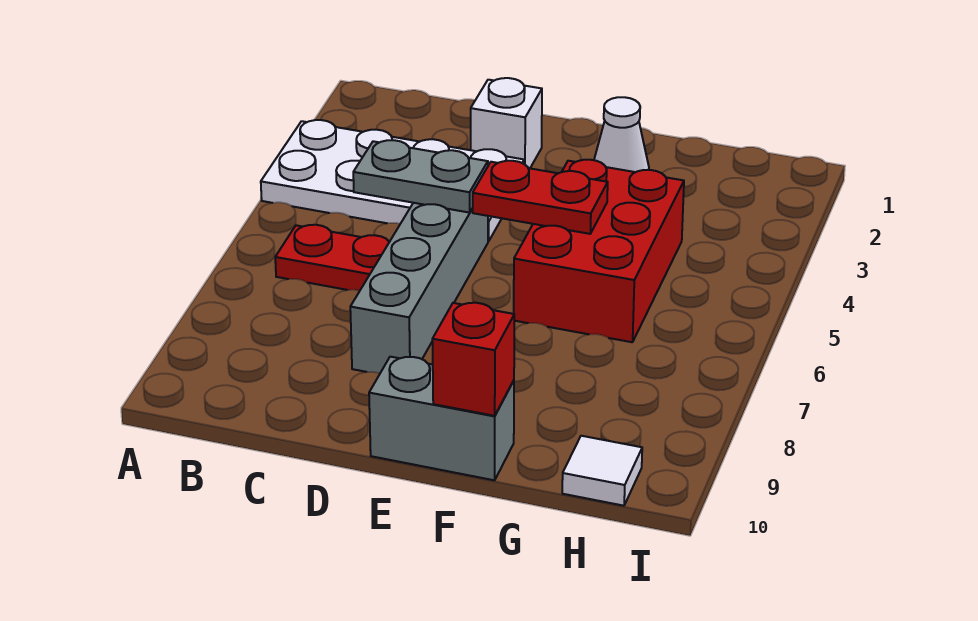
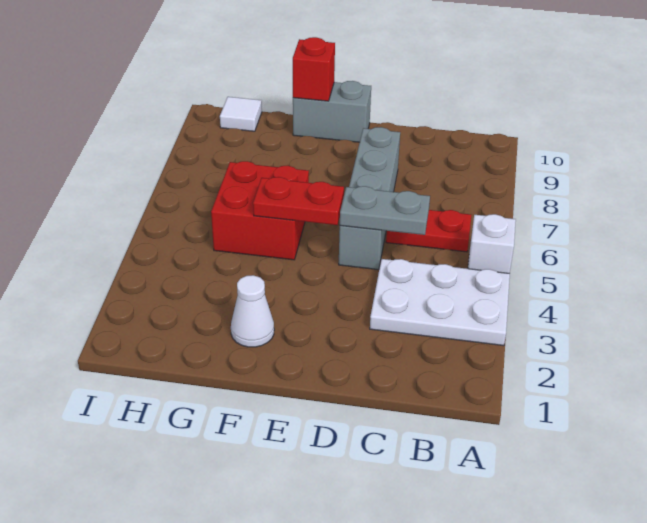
white 2x4 plate [261,120,524,241] -> white 2x3 plate [370,259,510,346]
white 1x1 brick [471,78,542,168] -> white 1x1 brick moved to [468,214,516,273]
red 2x3 brick [514,160,684,342] -> red 2x2 brick [211,161,309,260]

